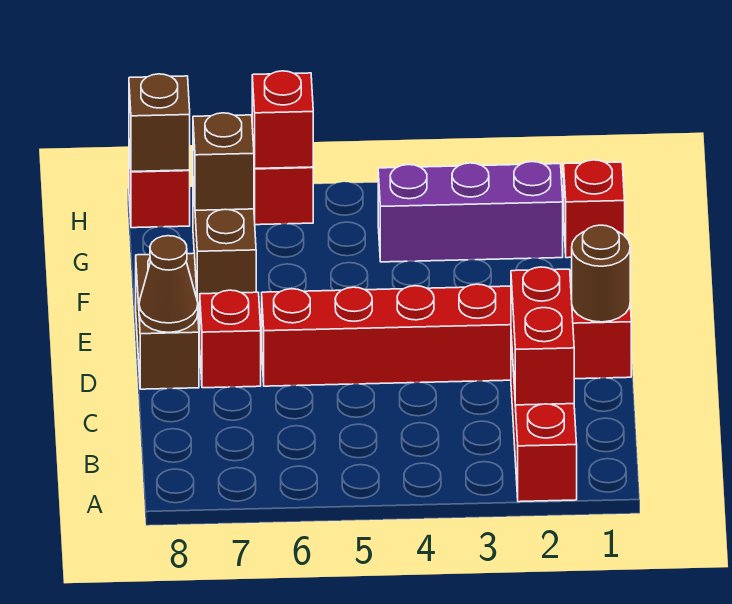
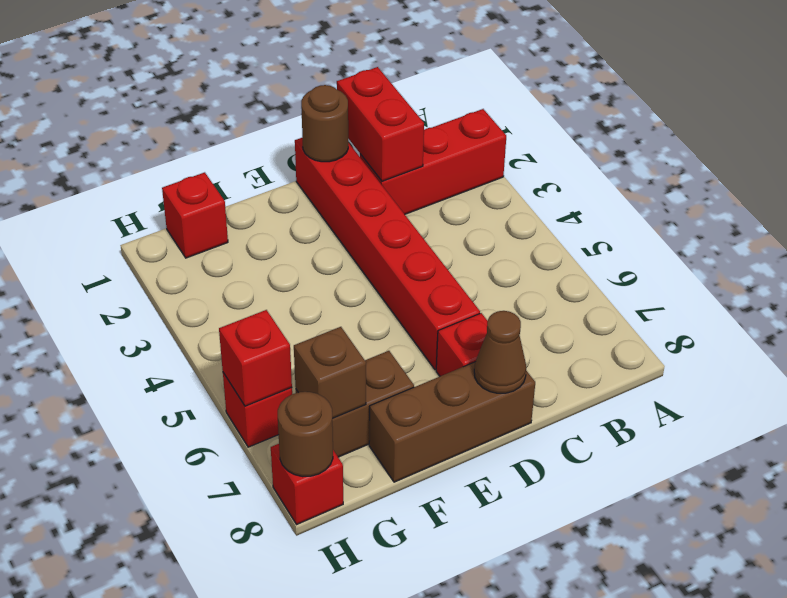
red 1x2 brick [511,267,574,405] -> red 1x2 brick turned to [337,67,424,181]
brown 1x2 brick [136,253,199,389] -> brown 1x3 brick [369,362,535,482]
purple 1x3 brick [378,162,563,262] -> none
brown 1x1 brick [129,74,190,172] -> brown 1x1 round brick [278,392,333,477]

